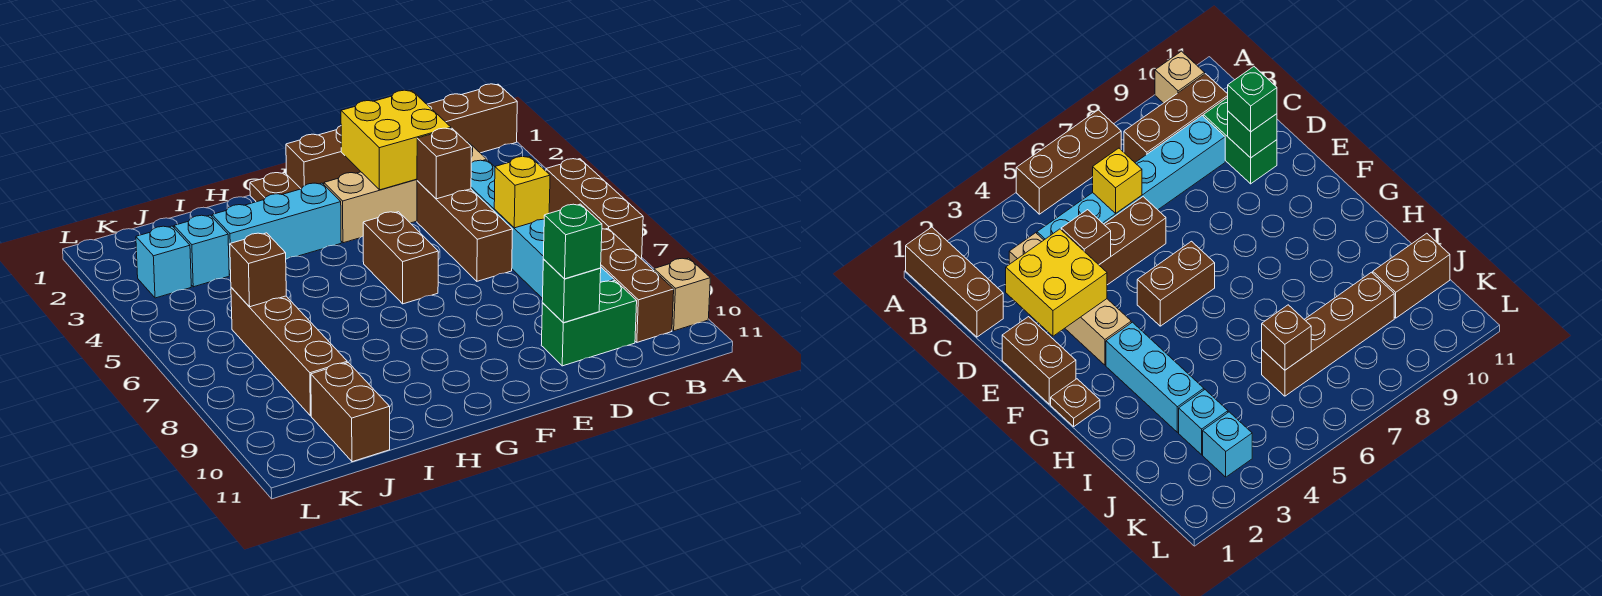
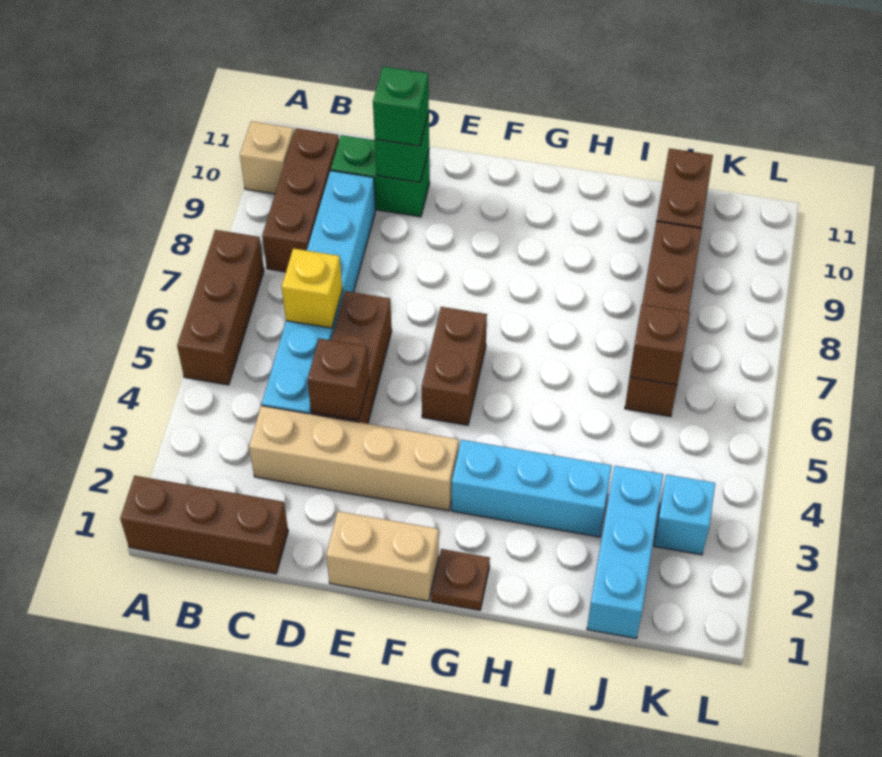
yellow 2x2 brick [341,90,451,190] -> none
brown 1x2 brick [286,126,361,189] -> tan 1x2 brick [326,511,439,601]
cyan 1x1 brick [174,215,229,287] -> cyan 1x3 brick [587,466,663,638]

